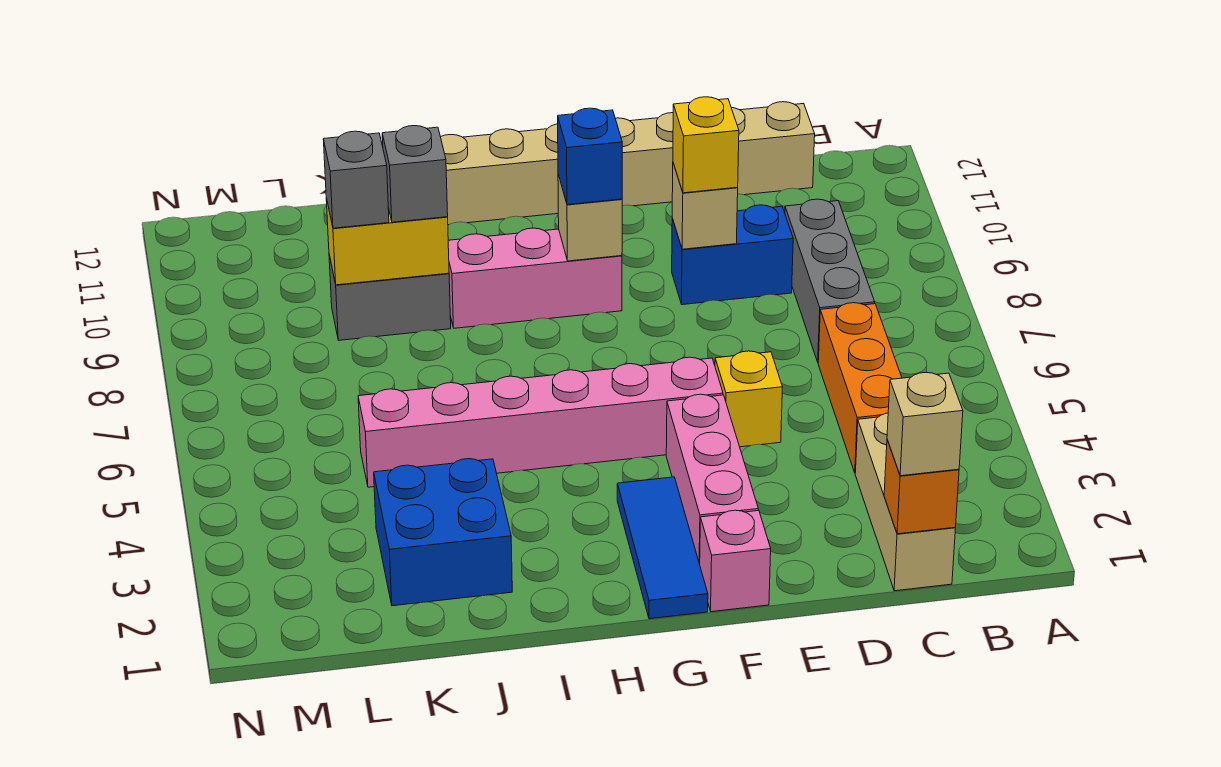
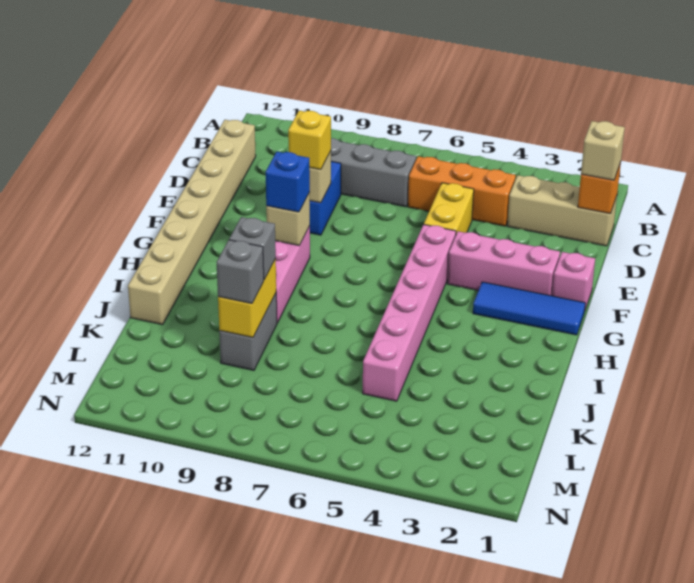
yellow 1x1 brick [715,351,782,447] -> yellow 1x2 brick [424,183,474,234]
blue 2x2 brick [374,459,512,606] -> none

